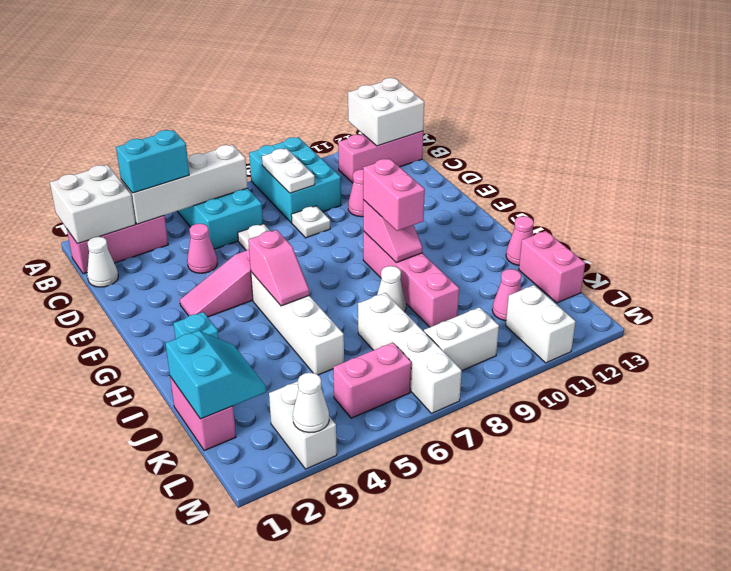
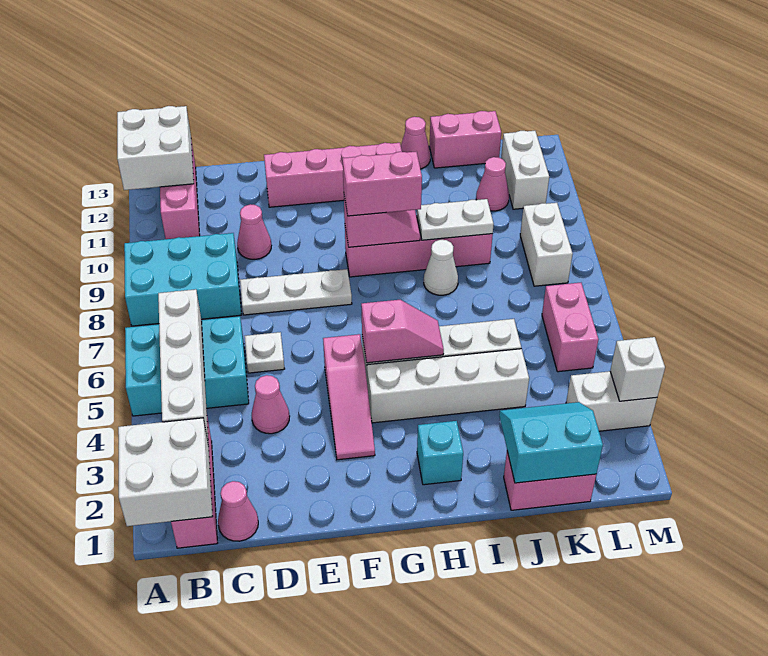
cyan 1x2 brick [116,130,189,193] -> none
white 1x2 plate [262,148,315,193] -> white 1x2 plate moved to [416,199,494,240]
white 1x1 cone [87,237,118,287] -> pink 1x1 cone [218,481,258,541]
white 1x1 plate [291,206,330,238] -> white 1x3 plate [240,269,352,315]
none -> pink 1x4 brick [264,143,402,207]
white 1x4 brick [358,293,462,413] -> white 1x4 brick moved to [367,349,529,423]
white 1x2 brick [506,285,576,363] -> white 1x2 brick turned to [501,131,549,209]
white 1x1 cone [293,373,329,433] -> white 1x1 brick [610,337,665,401]

